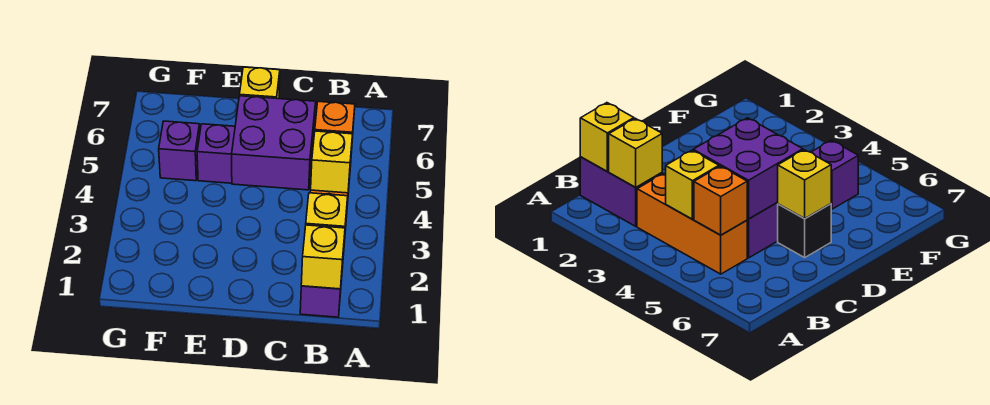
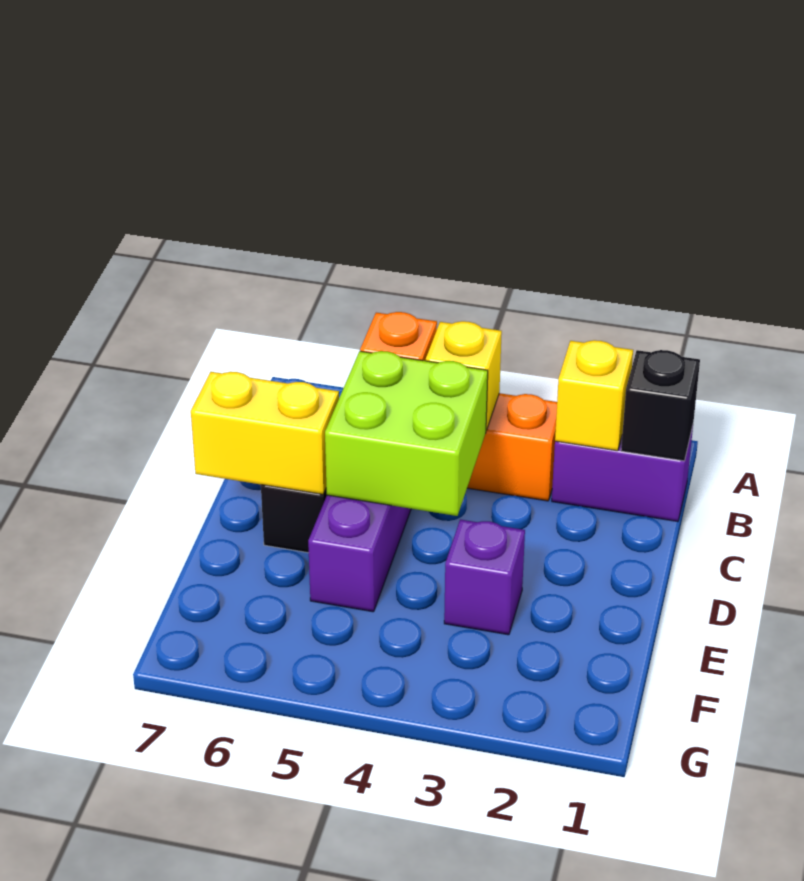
yellow 1x1 brick [301,225,345,289] -> black 1x1 brick [621,350,700,461]
purple 2x2 brick [232,96,316,190] -> lime 2x2 brick [325,351,488,516]
yellow 1x1 brick [240,67,280,99] -> yellow 1x2 brick [191,372,339,494]
purple 1x1 brick [159,121,200,181] -> purple 1x1 brick moved to [444,519,525,635]

